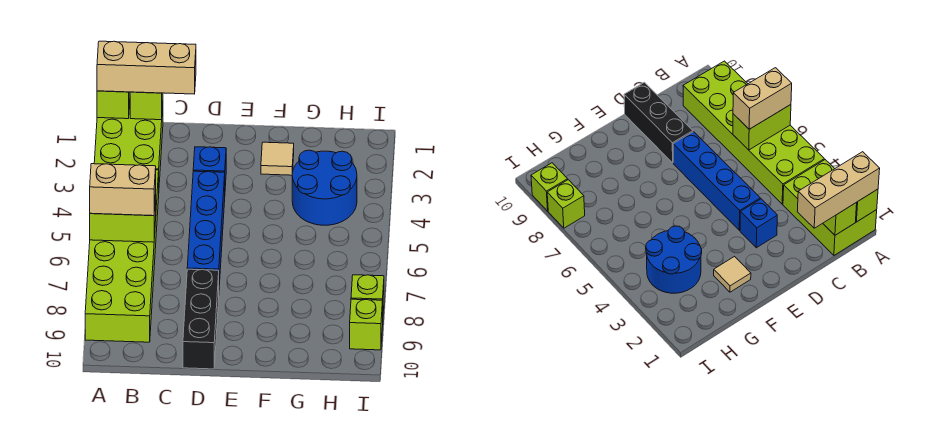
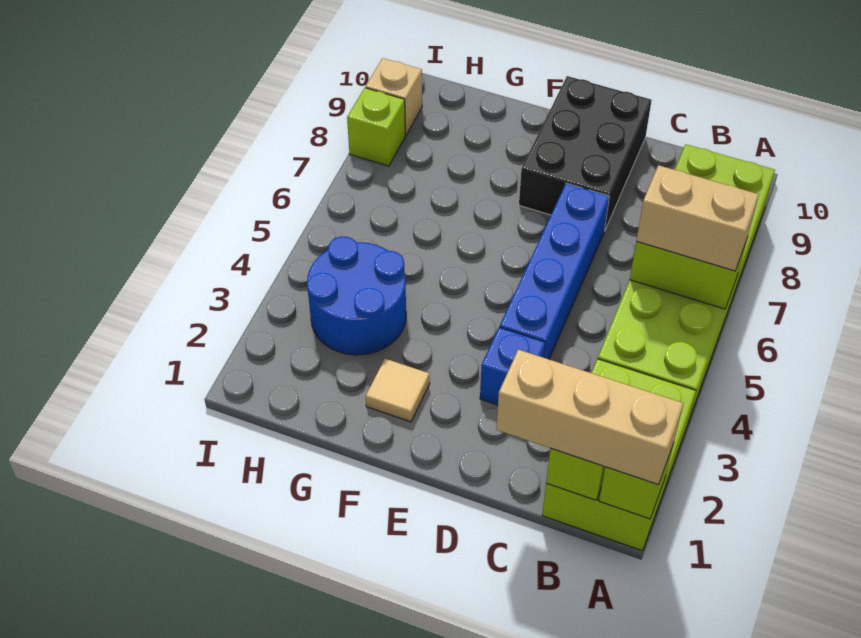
black 1x3 brick [183,269,219,369] -> black 2x3 brick [519,76,652,231]
lime 1x1 brick [350,299,383,350] -> tan 1x1 brick [366,58,422,135]

